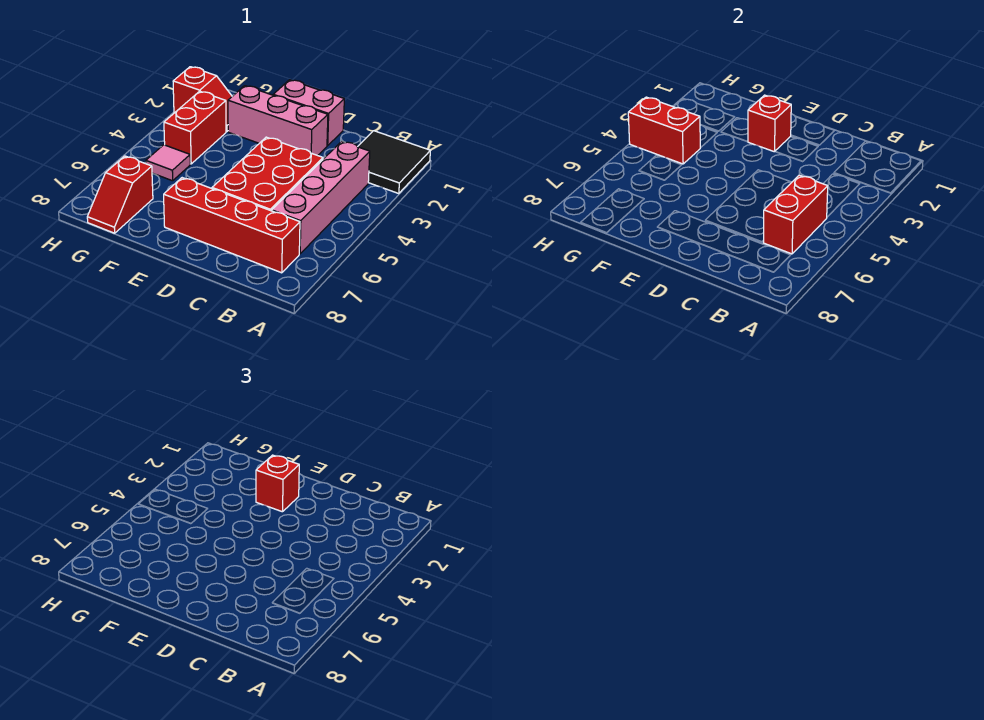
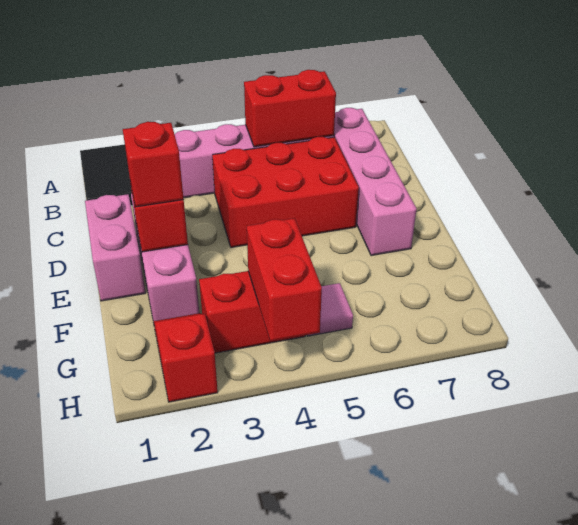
red 1x4 brick [164,178,300,273] -> pink 1x4 brick [334,108,416,256]
red 1x2 slope [87,156,153,233] -> none

